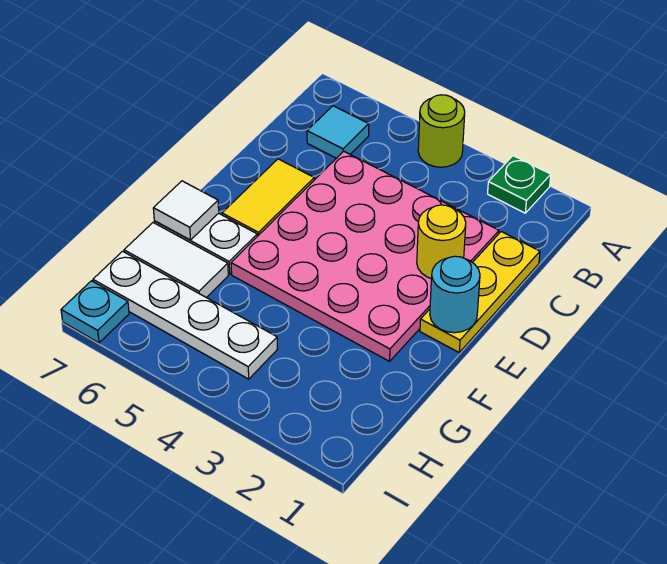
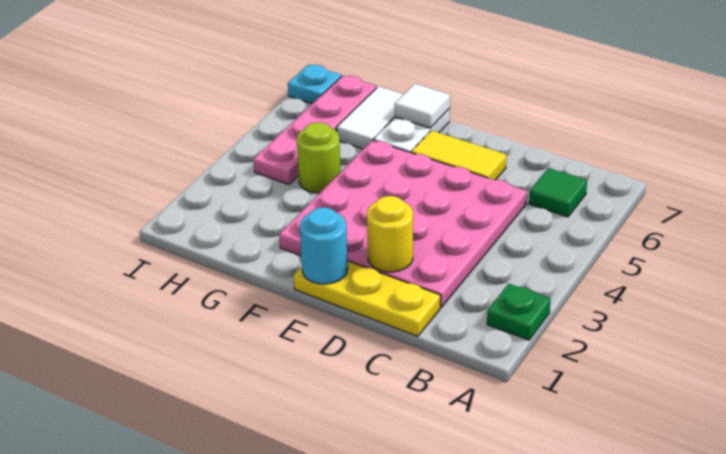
lime 1x1 round brick [418,95,465,167] -> lime 1x1 round brick moved to [297,122,341,193]
cyan 1x1 tile [307,106,369,158] -> green 1x1 tile [529,168,587,217]
white 1x4 plate [93,251,277,379] -> pink 1x4 plate [253,75,377,184]

